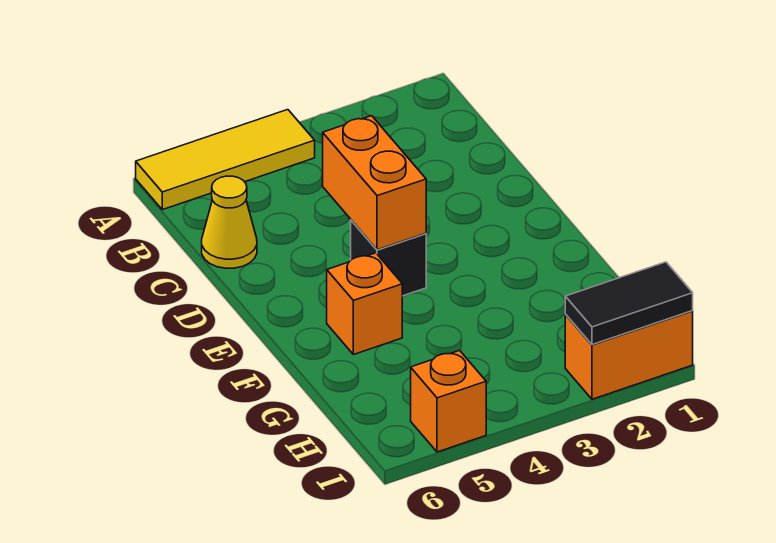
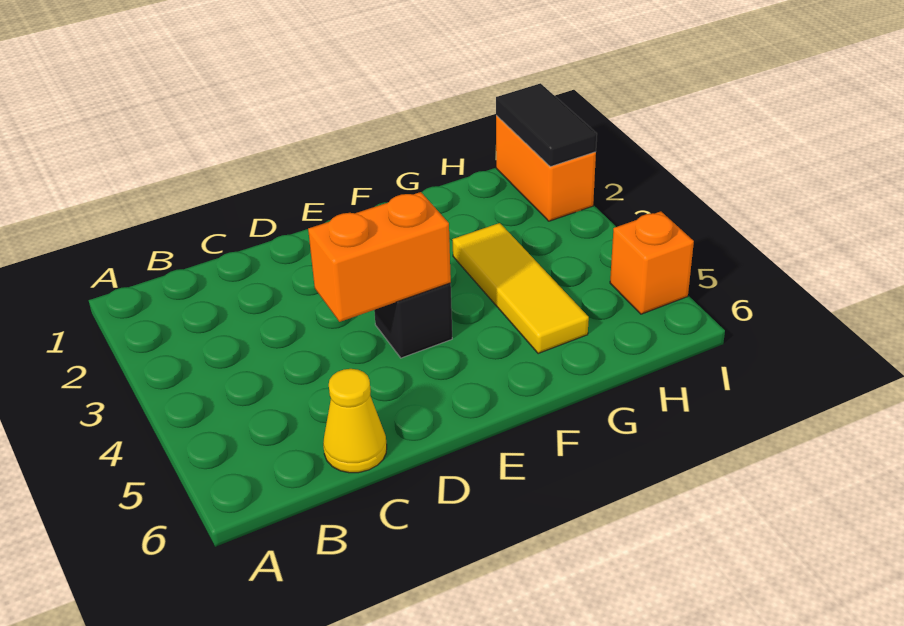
yellow 1x3 tile [136,110,315,210] -> yellow 1x3 tile moved to [452,223,589,354]
orange 1x1 brick [327,253,402,355] -> none

